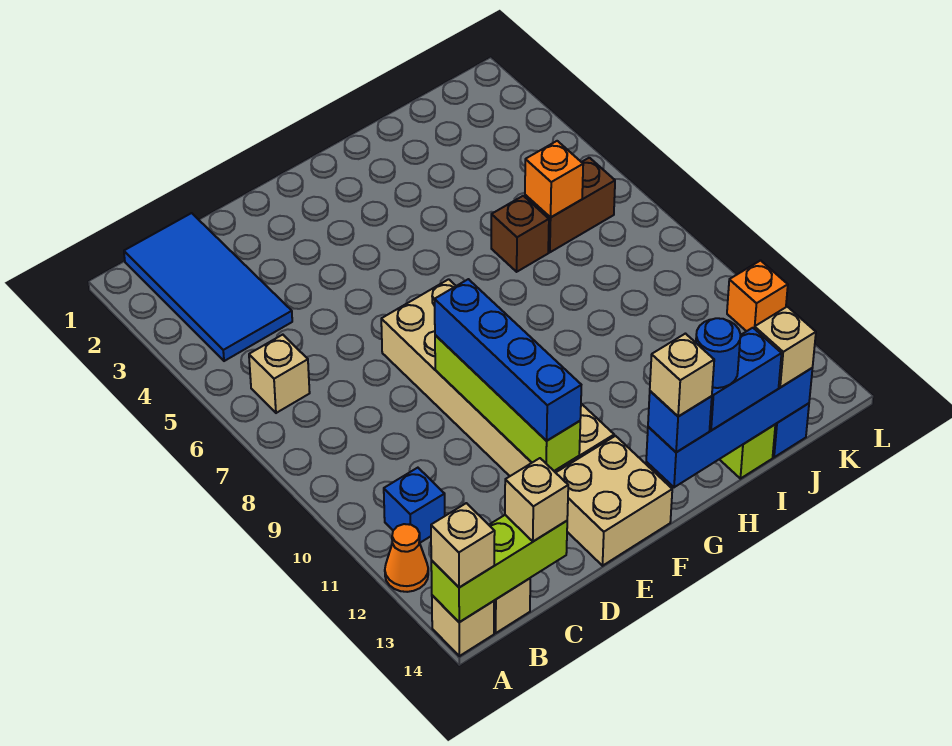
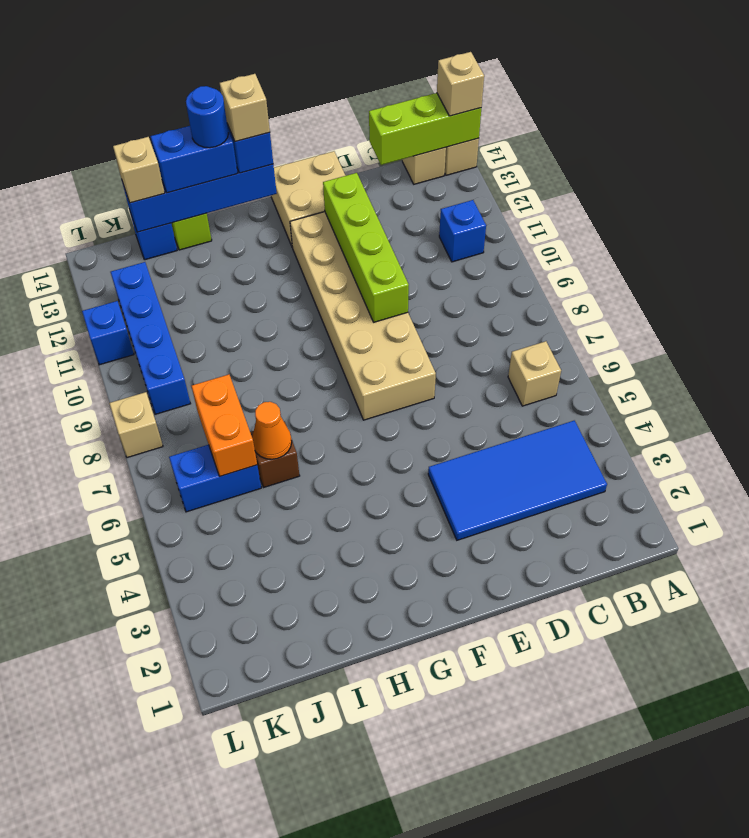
orange 1x1 cone [385,524,428,592] -> orange 1x1 cone moved to [252,402,292,459]
blue 2x4 tile [124,213,292,361] -> blue 2x4 tile turned to [428,421,607,540]
tan 1x1 brick [505,458,568,541] -> tan 1x1 brick moved to [109,392,163,458]
blue 1x4 brick [435,279,581,441] -> blue 1x4 brick moved to [111,262,191,414]
brown 1x2 brick [525,158,615,252] -> blue 1x2 brick [169,445,261,512]
orange 1x1 brick [525,141,583,218] -> orange 1x2 brick [192,375,257,476]
orange 1x1 brick [727,261,788,331] -> blue 1x1 brick [82,301,134,365]

